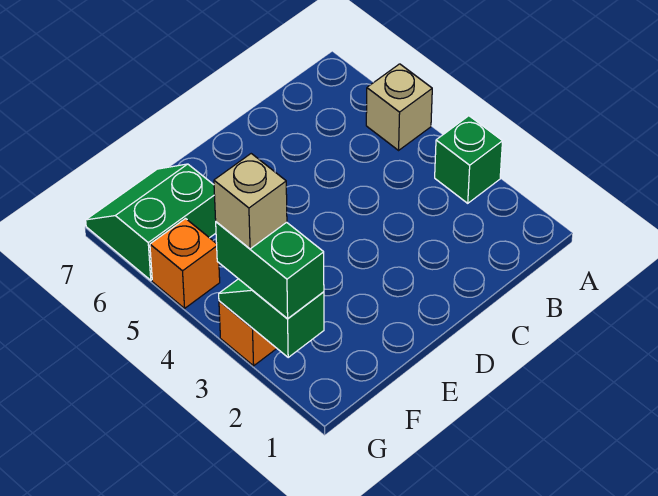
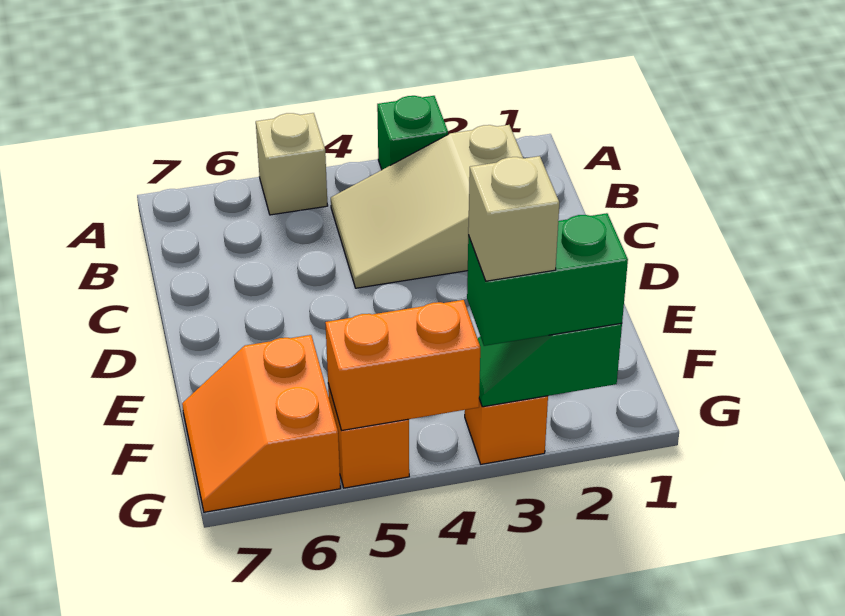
none -> tan 2x3 slope [331,125,523,288]
green 2x2 slope [86,164,216,280] -> orange 2x2 slope [182,335,340,512]
none -> orange 1x2 brick [325,300,480,431]

